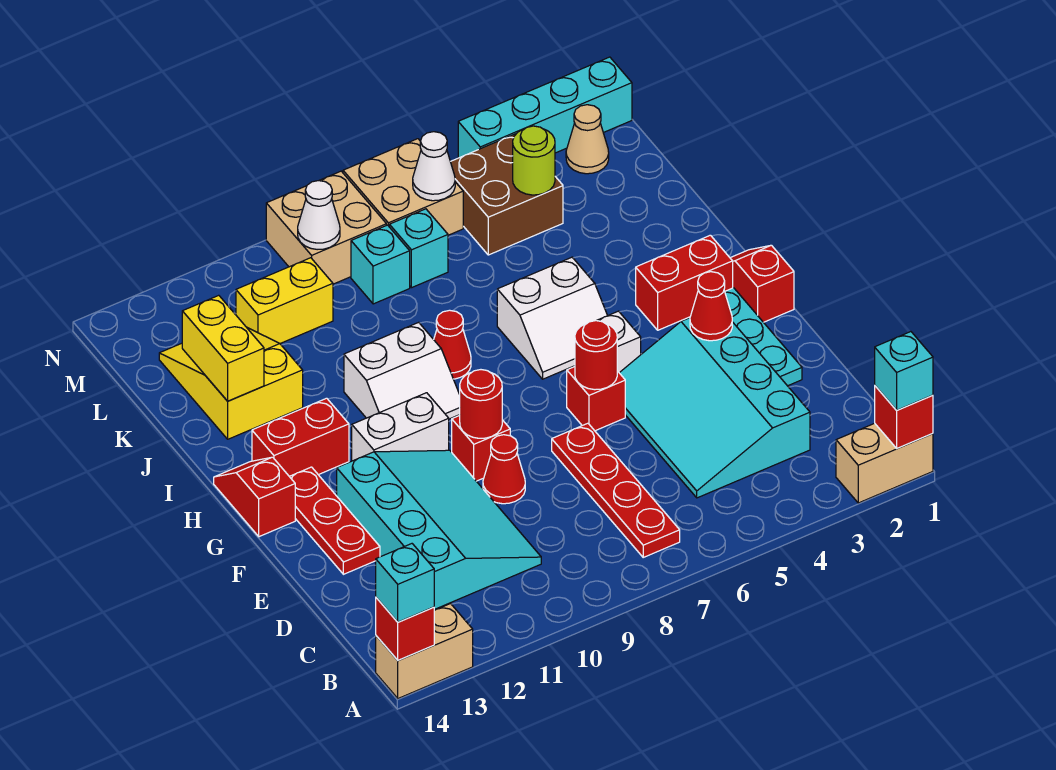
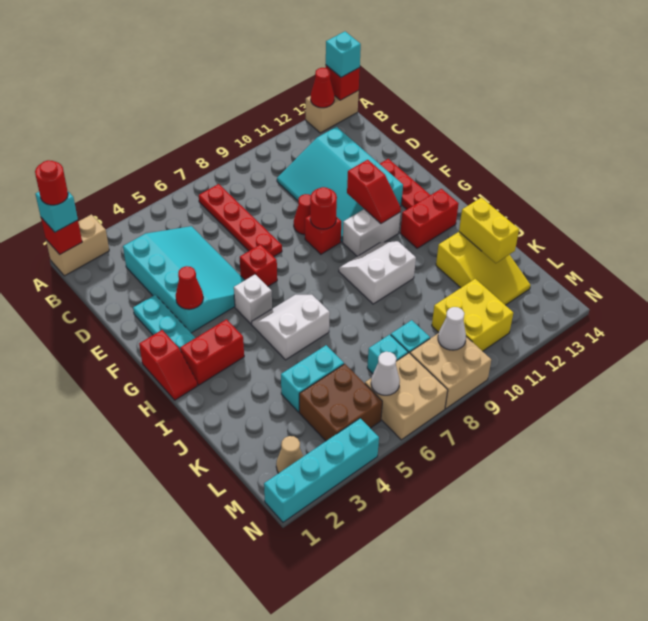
red 1x1 round brick [575,321,617,390] -> red 1x1 round brick moved to [35,160,68,205]
red 1x2 slope [214,457,295,537] -> red 1x2 slope moved to [347,160,401,224]
red 1x1 cone [434,310,471,379] -> red 1x1 cone moved to [311,68,335,108]
none -> cyan 1x2 brick [281,345,344,412]
lime 1x1 round brick [513,126,555,195] -> none
yellow 1x2 brick [236,258,333,344] -> yellow 2x2 brick [432,279,513,351]

